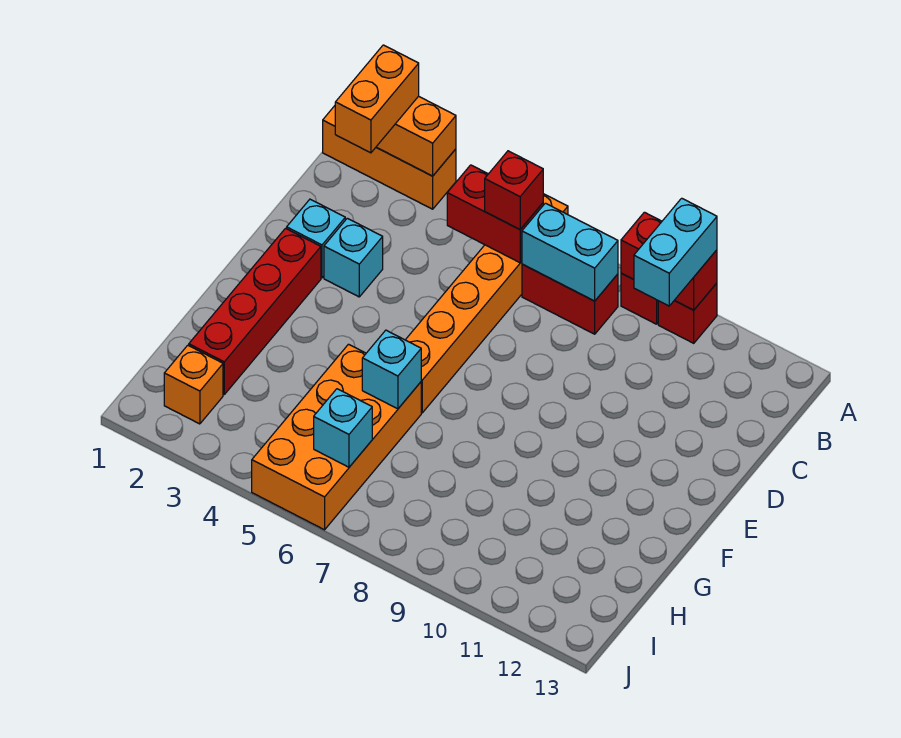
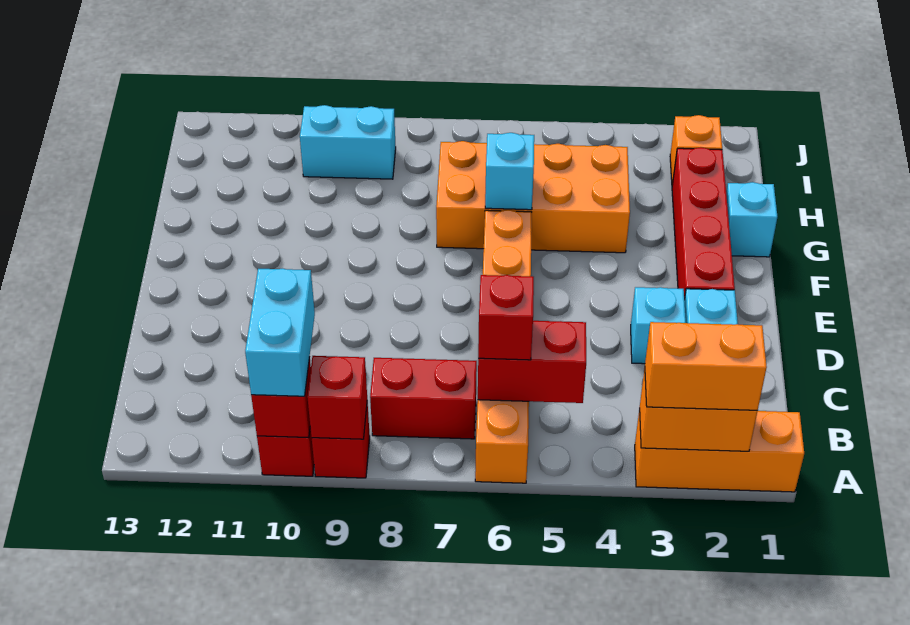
orange 1x2 brick [335,45,419,153] -> orange 1x2 brick turned to [645,322,767,410]
cyan 1x2 brick [522,203,618,301] -> cyan 1x2 brick moved to [300,105,396,179]
orange 2x4 brick [252,344,421,530] -> orange 2x4 brick turned to [436,141,630,253]
cyan 1x1 brick [314,389,372,467] -> cyan 1x1 brick moved to [726,182,778,257]

